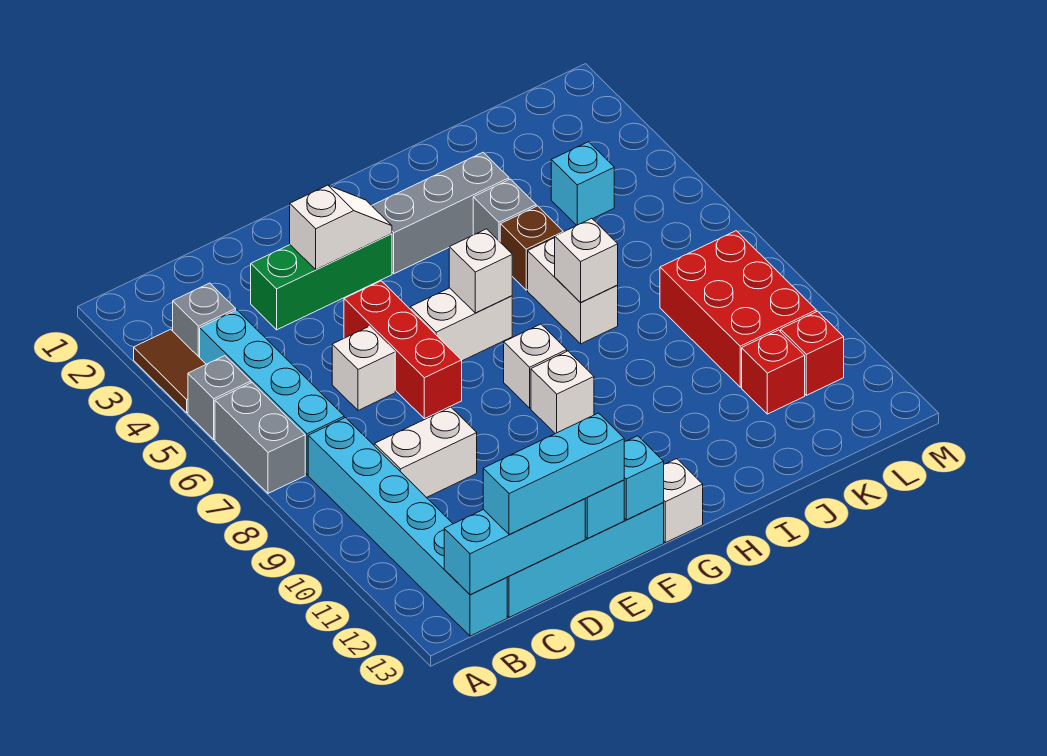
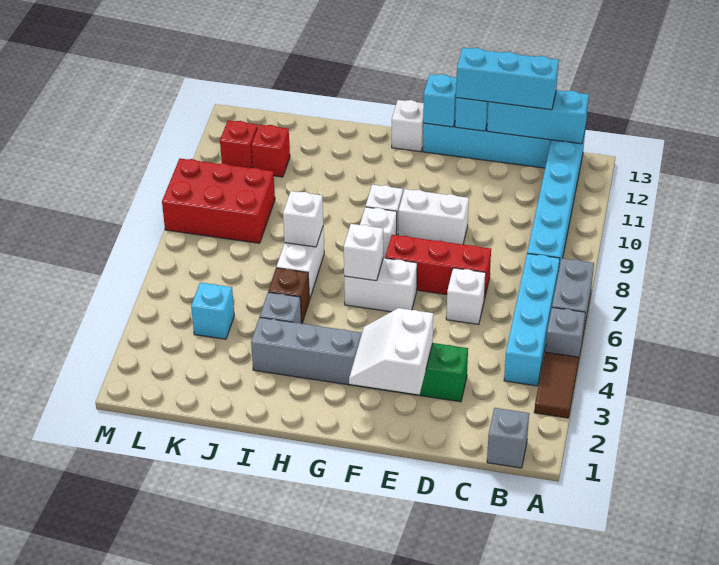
grey 1x1 brick [173,283,236,358] -> grey 1x1 brick moved to [487,408,529,468]
white 1x2 brick [375,407,477,498] -> white 1x2 brick moved to [398,189,469,244]
white 1x2 slope [290,185,392,270] -> white 2x2 slope [349,308,433,395]
red 1x3 brick [344,281,462,419] -> red 1x3 brick turned to [385,235,491,300]
red 2x3 brick [660,231,816,387] -> red 2x3 brick turned to [162,159,275,243]

